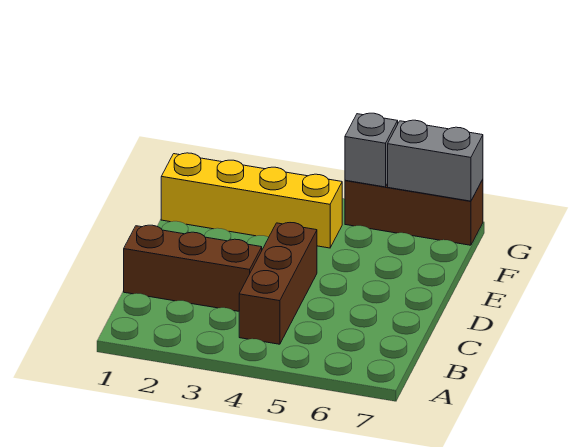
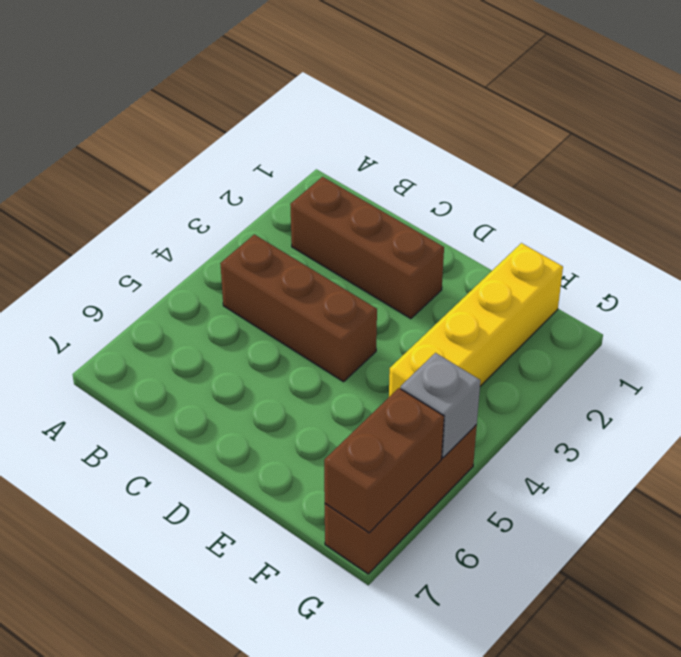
brown 1x3 brick [124,225,262,311] -> brown 1x3 brick turned to [290,177,444,319]
grey 1x2 brick [388,120,483,201] -> brown 1x2 brick [324,388,444,533]

